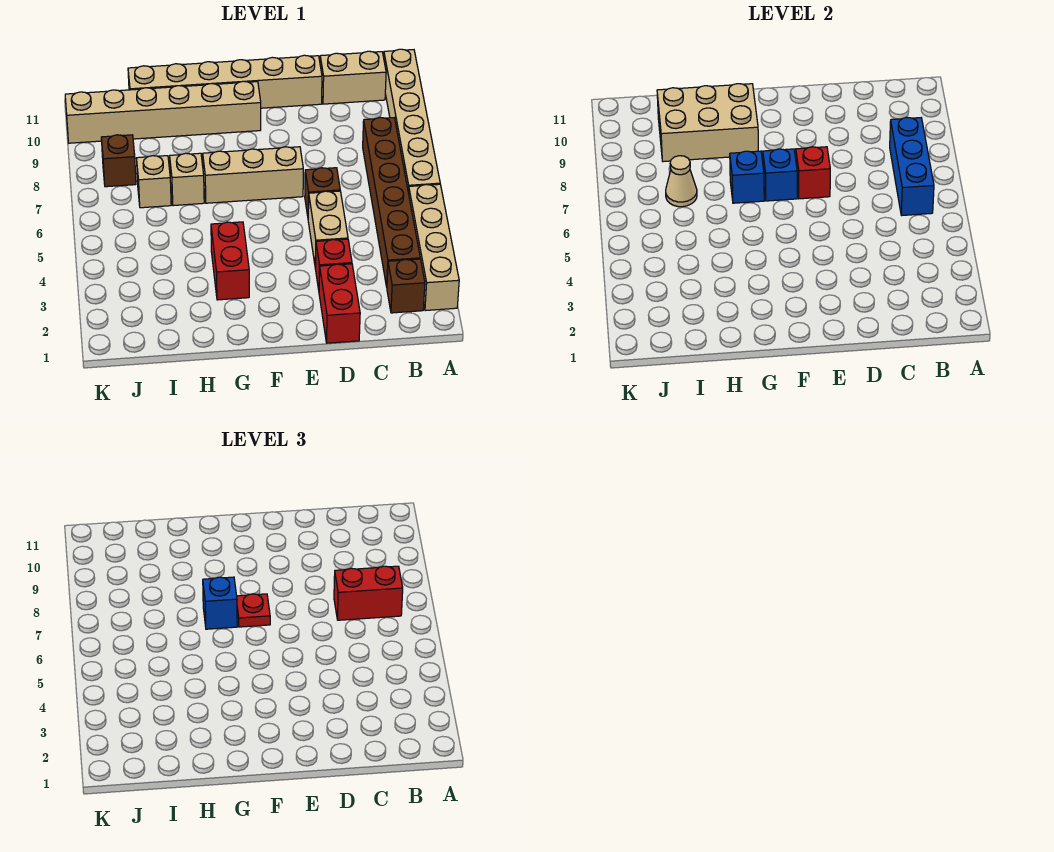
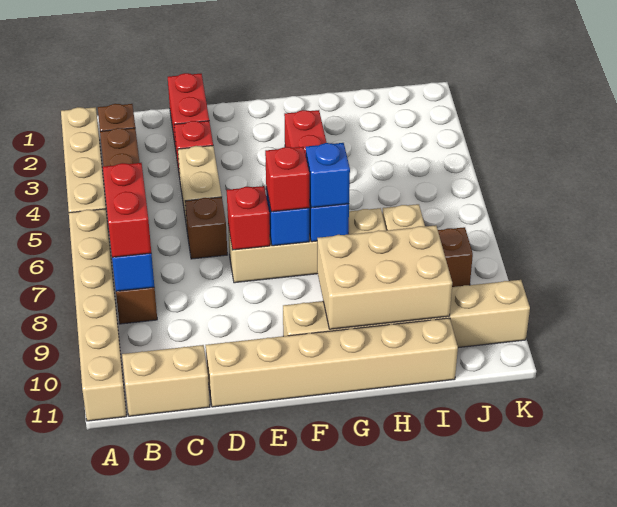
red 1x2 brick [334,566,403,620] -> red 1x2 brick turned to [103,163,151,257]
red 1x1 plate [237,594,270,627] -> red 1x1 brick [265,147,309,212]
tan 1x1 cone [666,156,697,207] -> none

